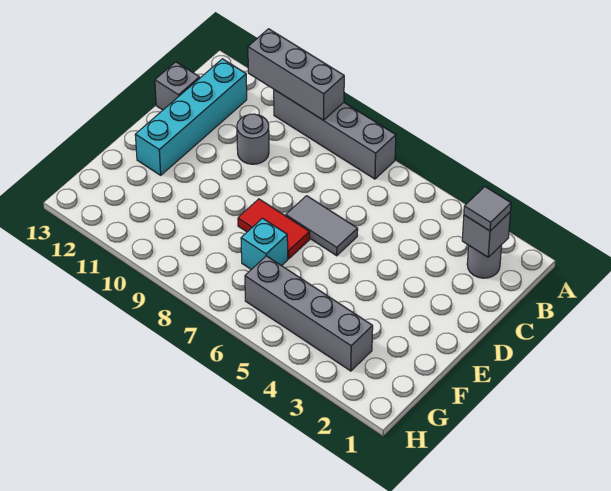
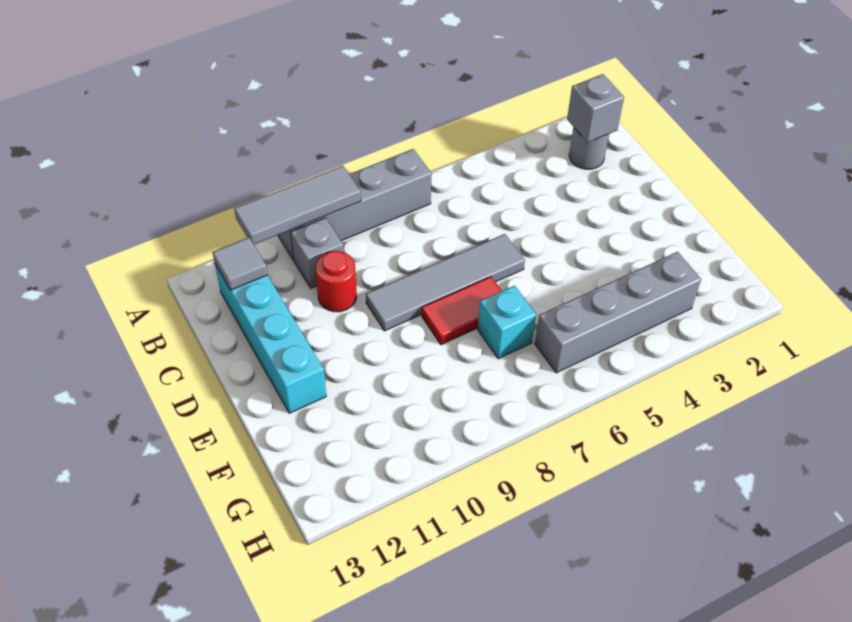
grey 1x3 brick [248,29,344,120] -> grey 1x3 tile [234,166,361,244]
grey 1x1 tile [464,187,511,231] -> grey 1x1 tile moved to [212,238,268,290]
grey 1x1 round brick [237,114,269,164] -> red 1x1 round brick [315,251,357,312]
grey 1x1 brick [155,62,200,110] -> grey 1x1 brick moved to [291,218,344,288]
grey 1x2 tile [286,196,358,256] -> grey 1x4 tile [366,234,525,331]

